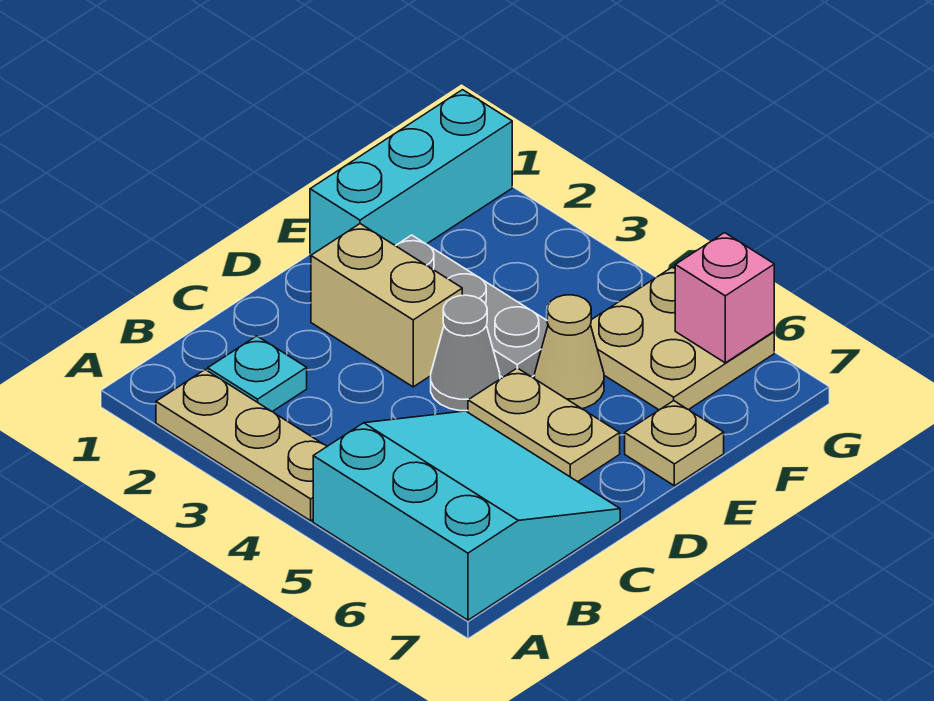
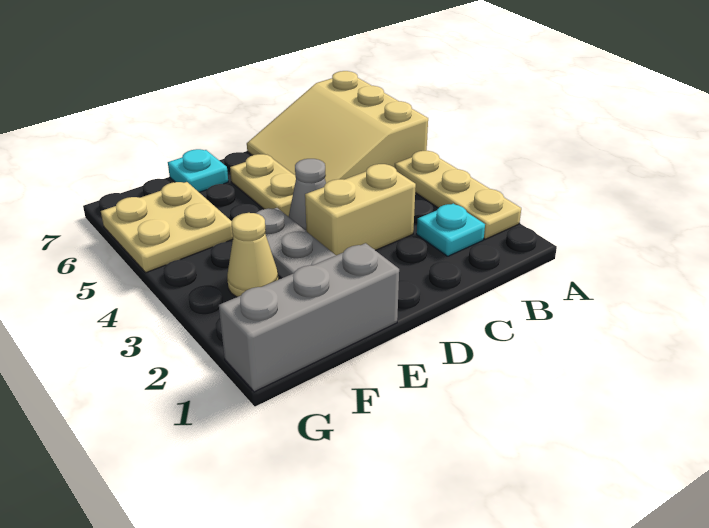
cyan 3x3 slope [313,411,620,620] -> tan 3x3 slope [247,71,428,183]
tan 1x2 brick [311,224,462,387] -> tan 1x2 brick turned to [305,164,416,255]
cyan 1x3 brick [310,90,512,256] -> grey 1x3 brick [219,243,399,392]
tan 1x1 cone [535,295,604,409] -> tan 1x1 cone moved to [227,213,279,297]
tan 1x1 plate [625,401,724,486] -> cyan 1x1 plate [168,149,228,192]
pink 1x1 brick [675,233,774,363] -> none

